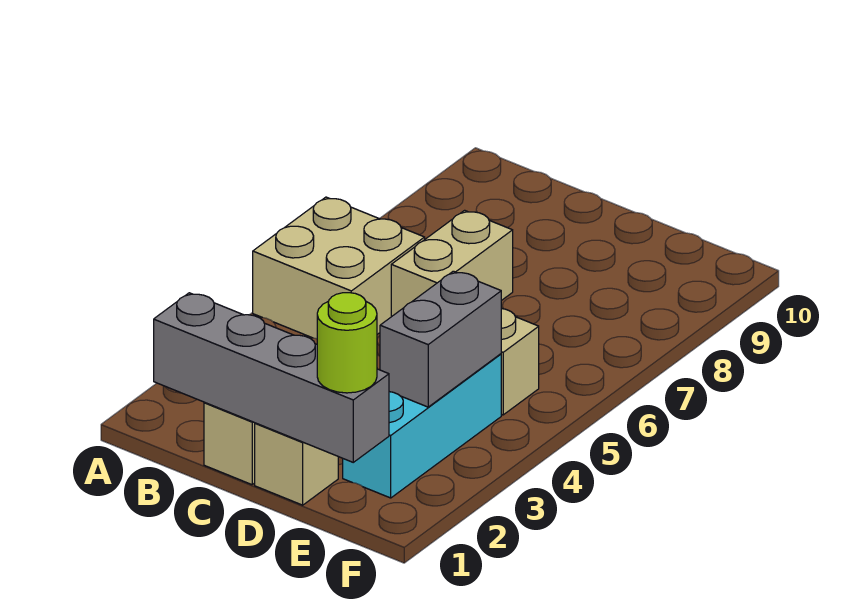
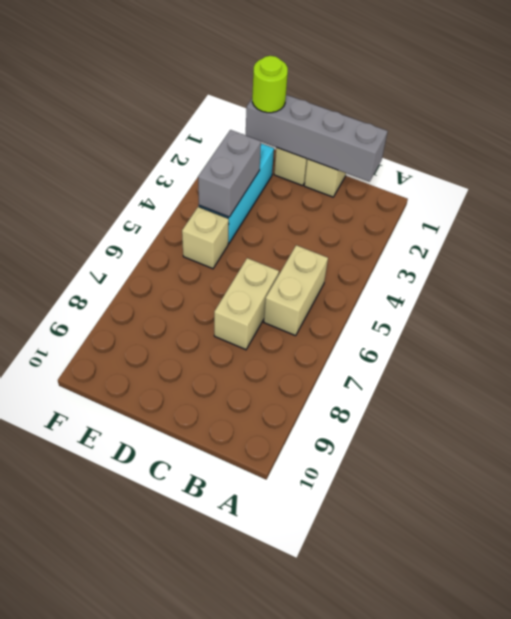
tan 2x2 brick [253,197,425,339] -> tan 1x2 brick [264,245,328,336]

